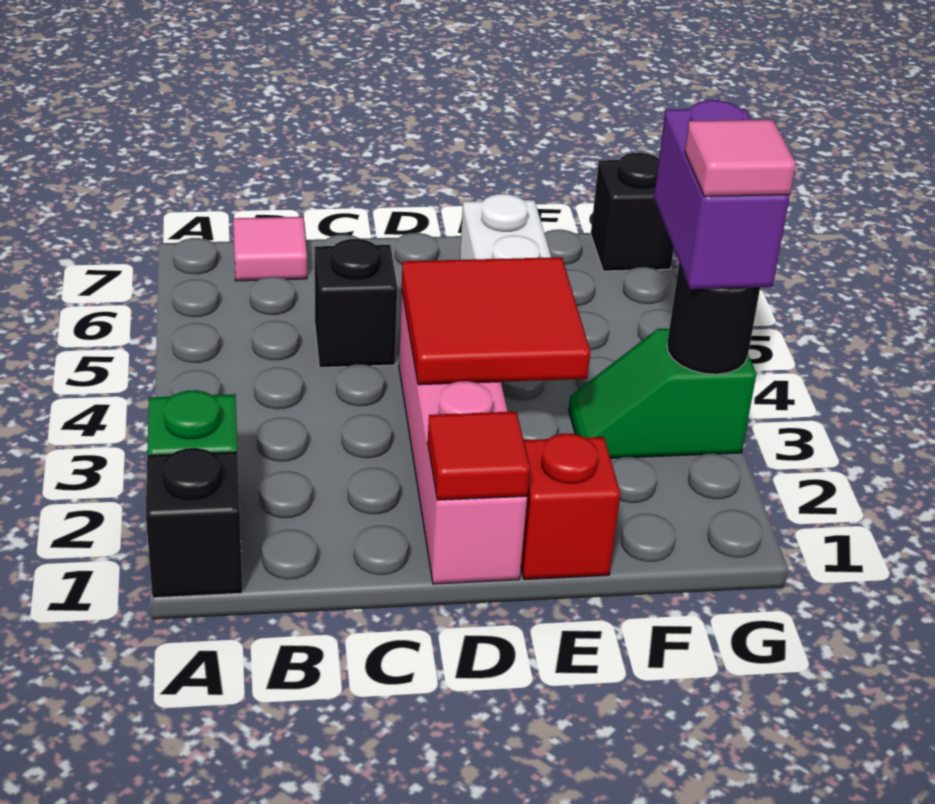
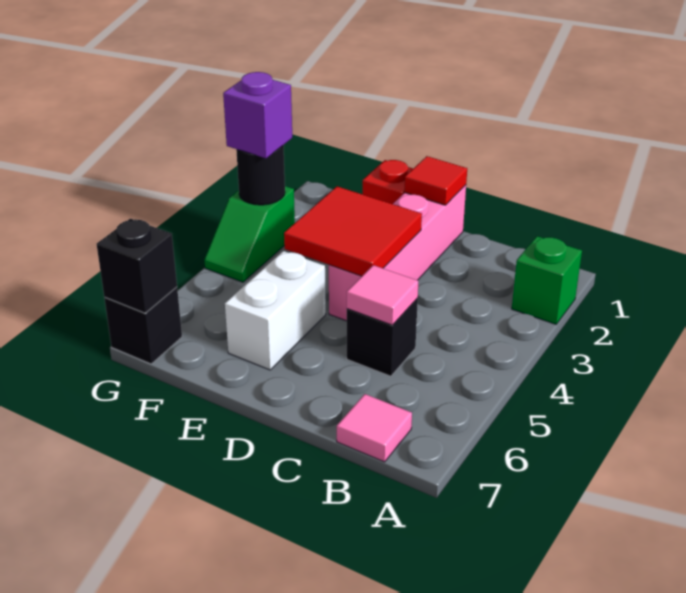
black 1x1 brick [146,448,243,598] -> black 1x1 brick moved to [97,219,177,313]
green 1x2 slope [569,329,756,458] -> green 1x2 slope turned to [204,186,295,282]
purple 1x2 brick [654,100,790,289] -> purple 1x1 brick [223,72,292,158]
pink 1x1 tile [685,120,796,196] -> pink 1x1 tile moved to [347,265,418,325]

